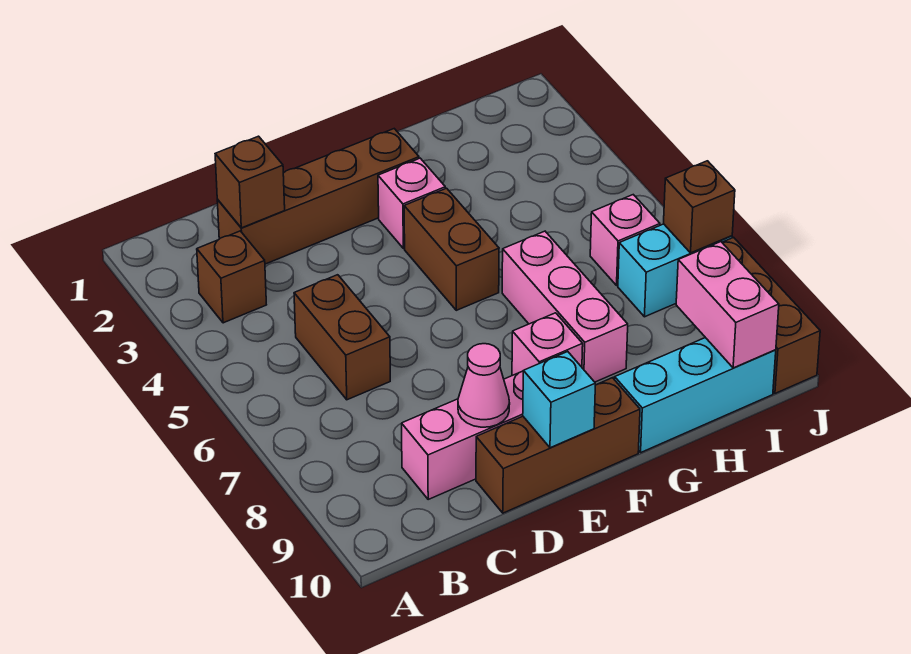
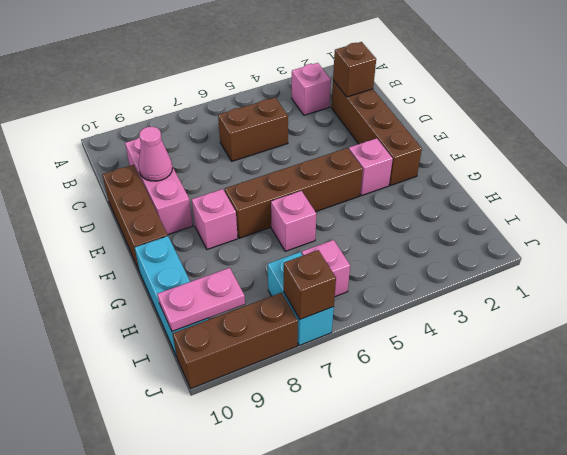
brown 1x1 brick [197,231,266,323] -> pink 1x1 brick [292,63,331,115]
cyan 1x1 brick [523,352,595,448] -> none
brown 1x2 brick [404,188,499,310] -> brown 1x4 brick [225,148,363,238]
pink 1x3 brick [502,231,628,382] -> pink 1x1 brick [271,191,316,251]
pink 1x2 brick [676,242,779,368] -> pink 1x2 plate [157,268,245,331]

